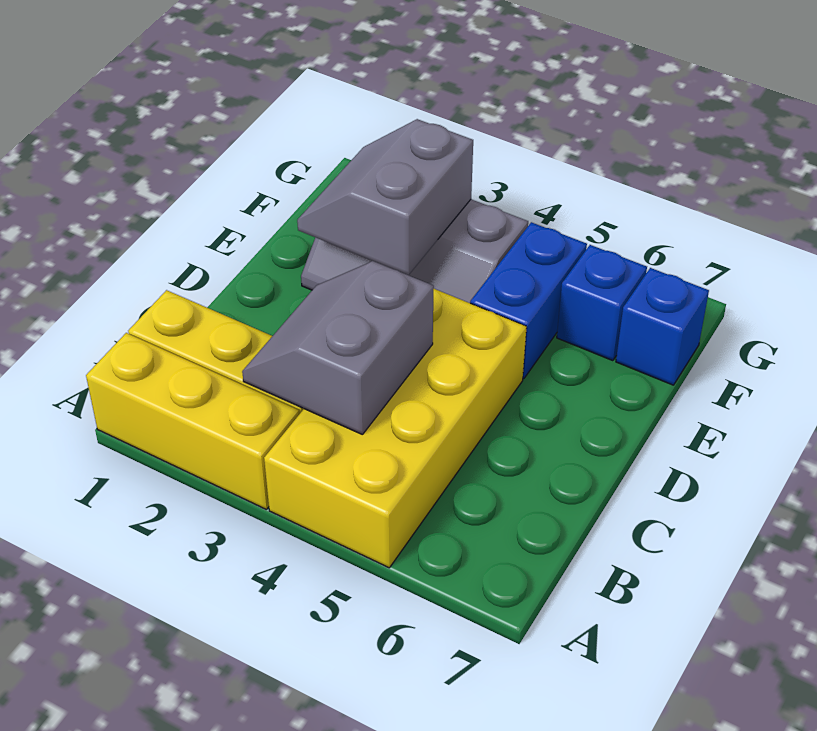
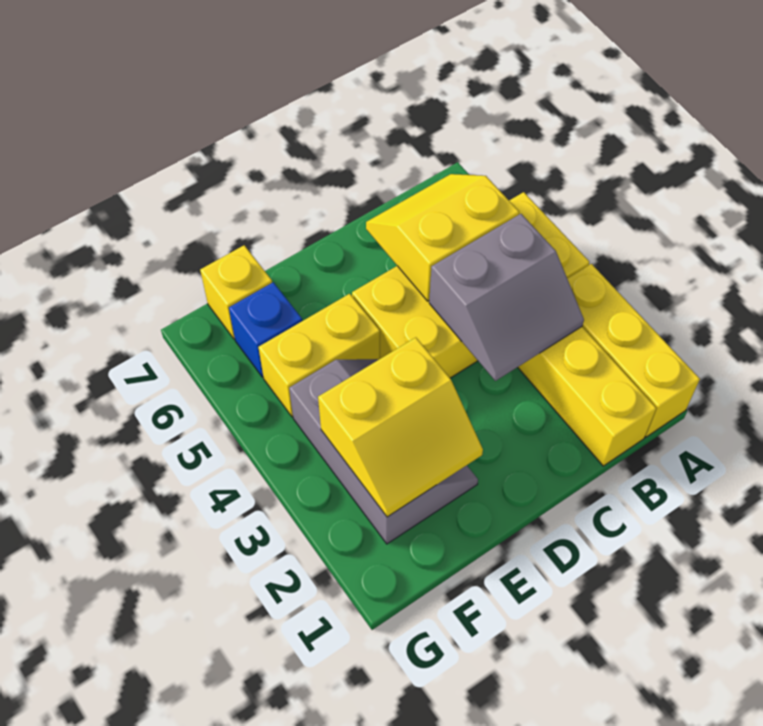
none -> yellow 2x2 slope [366,174,519,301]
grey 2x2 slope [297,119,473,275] -> yellow 2x2 slope [318,338,483,517]
blue 1x2 brick [470,222,587,379] -> yellow 1x2 brick [258,294,380,417]
blue 1x1 brick [616,268,709,385] -> yellow 1x1 brick [200,245,272,339]

